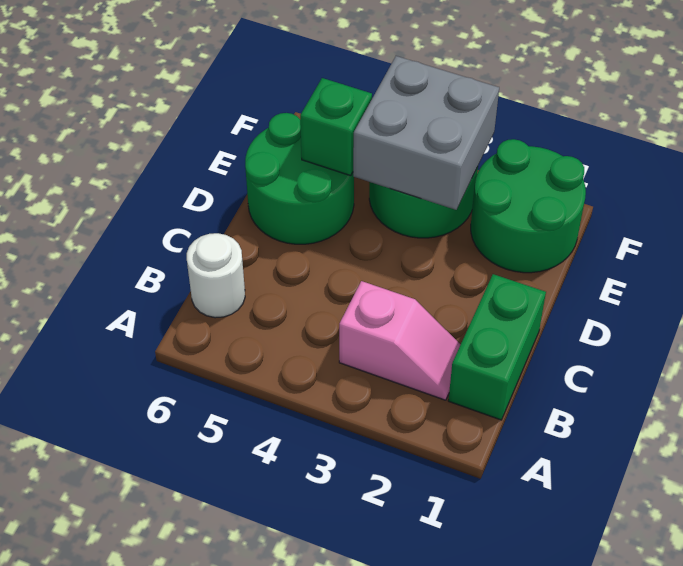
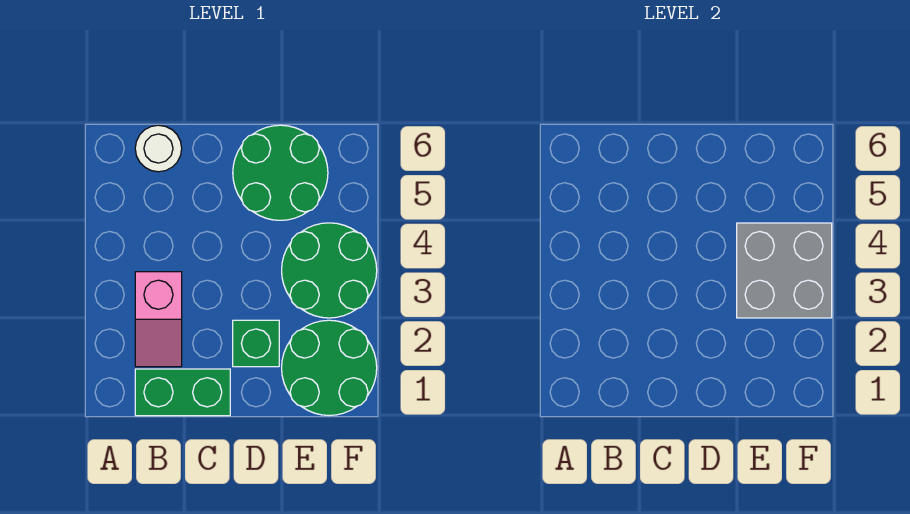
green 1x1 brick [300,78,372,176] -> green 1x1 brick moved to [233,320,279,367]

